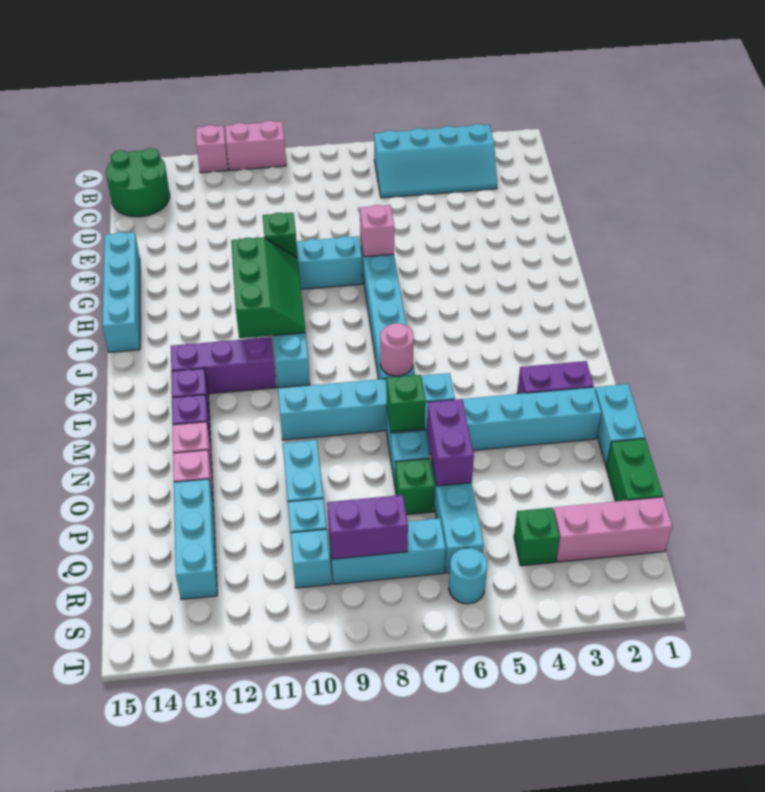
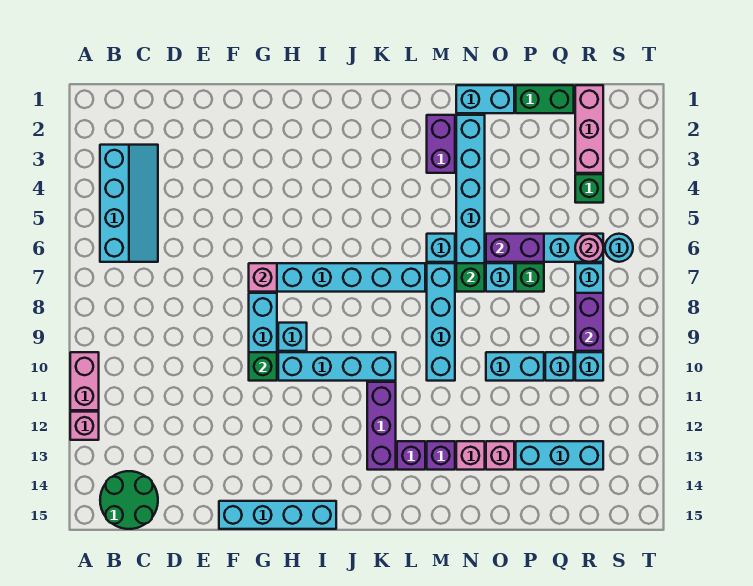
none -> cyan 1x1 brick [278,323,307,351]
green 2x3 slope [231,237,305,338] -> none
pink 1x1 round brick [380,323,414,376] -> pink 1x1 round brick moved to [575,234,603,262]

